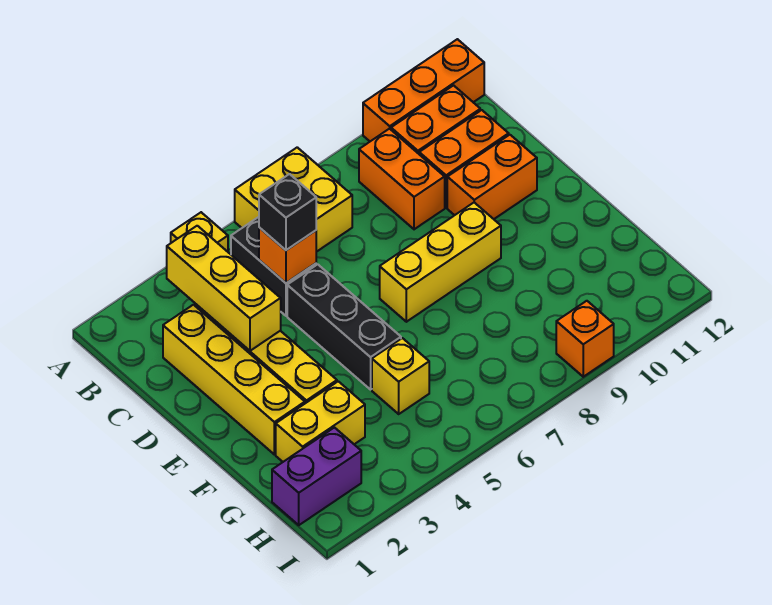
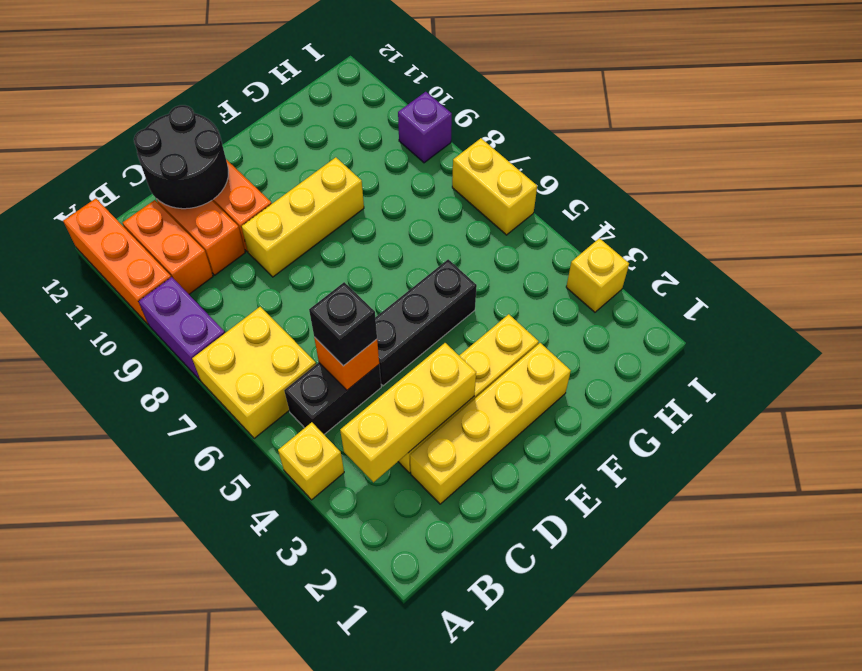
orange 1x2 brick [359,129,445,229] -> none
none -> black 2x2 round brick [134,105,229,209]
yellow 1x3 brick [380,203,501,322] -> yellow 1x3 brick turned to [241,157,364,277]
yellow 1x2 brick [276,381,365,462] -> yellow 1x2 brick moved to [452,138,537,235]
yellow 1x1 brick [372,338,429,414] -> yellow 1x1 brick moved to [566,238,629,312]
purple 1x2 brick [272,428,361,525] -> purple 1x2 brick moved to [139,277,225,380]
orange 1x1 brick [556,301,614,377] -> purple 1x1 brick [398,92,452,163]

